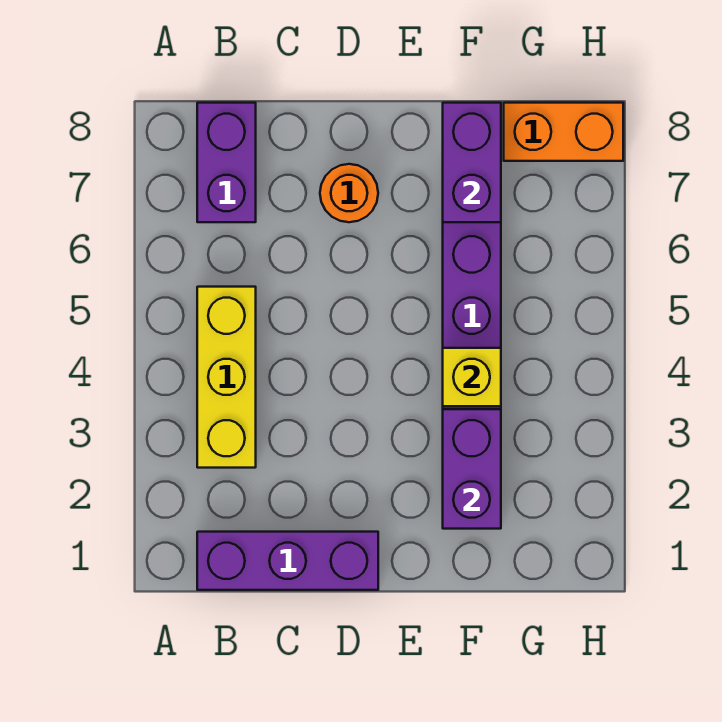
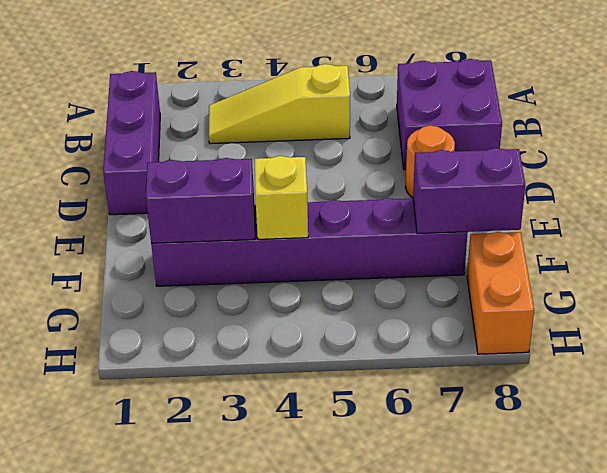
yellow 1x3 brick [197,287,256,468] -> yellow 1x3 slope [209,64,350,144]
purple 1x2 brick [197,103,256,222] -> purple 2x2 brick [397,59,502,170]

